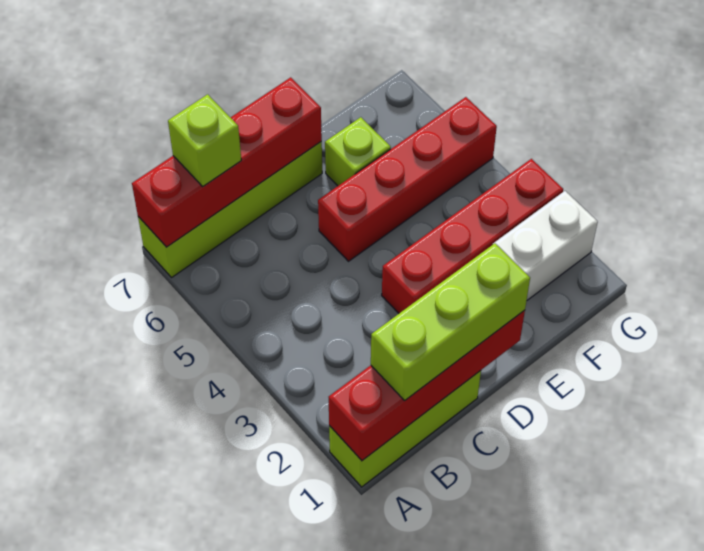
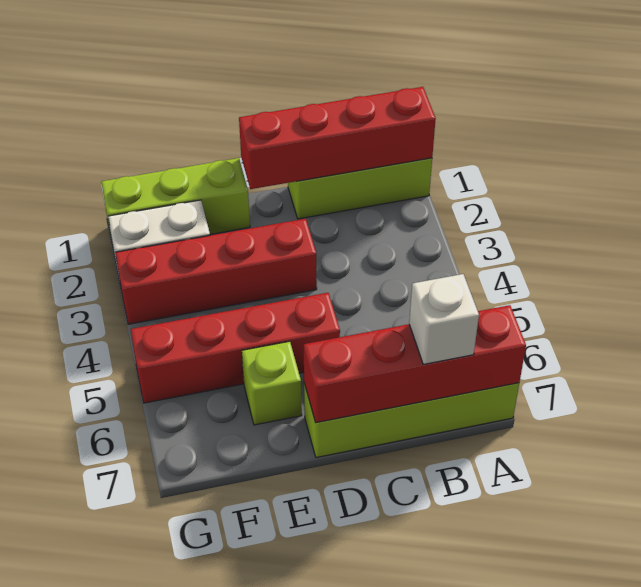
lime 1x3 brick [371,243,530,400] -> lime 1x3 brick moved to [101,158,250,240]
lime 1x1 brick [168,94,241,186] -> white 1x1 brick [409,274,479,364]

